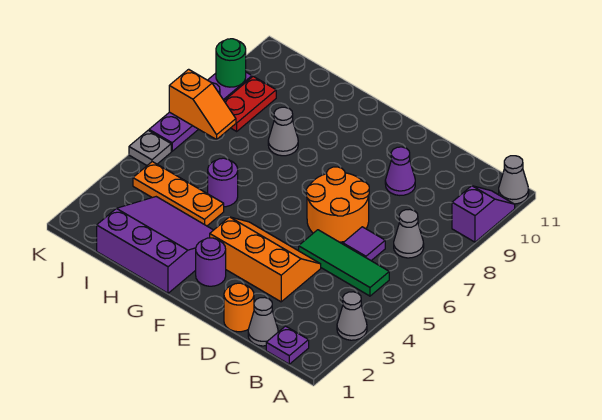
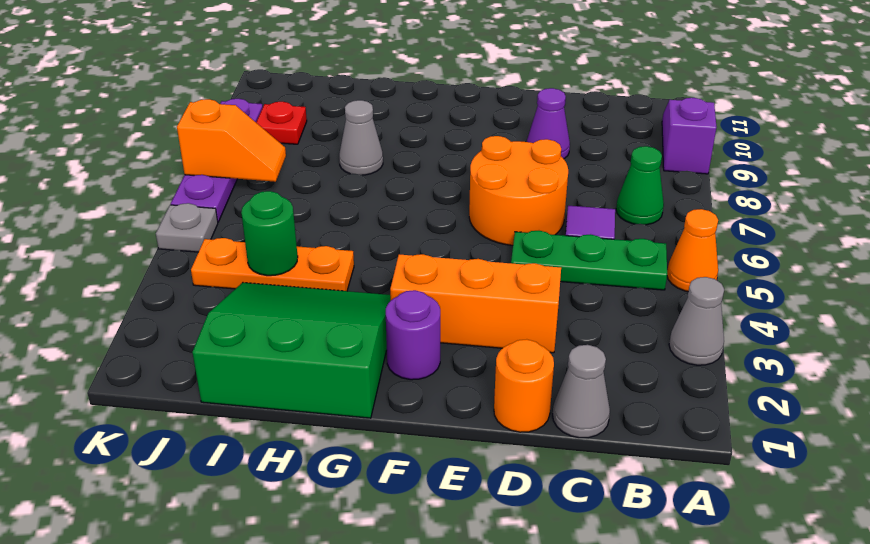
none -> orange 1x1 cone [667,209,718,291]
grey 1x1 cone [499,156,529,204] -> none
purple 1x1 plate [266,326,309,364] -> none
green 1x3 tile [299,230,389,296] -> green 1x3 plate [511,231,667,290]
grey 1x1 cone [394,210,424,258] -> green 1x1 cone [616,146,664,225]
purple 3x3 slope [97,197,213,293] -> green 3x3 slope [192,283,391,418]
purple 1x1 round brick [208,158,238,207] -> none
red 1x2 plate [224,76,276,131] -> red 1x1 plate [256,102,307,144]
green 1x1 round brick [216,39,246,87] -> green 1x1 round brick moved to [241,191,298,276]

